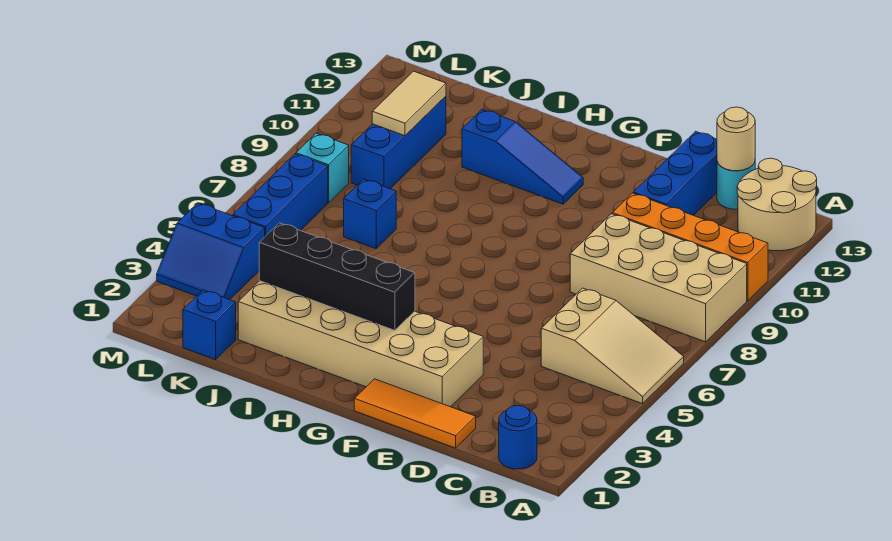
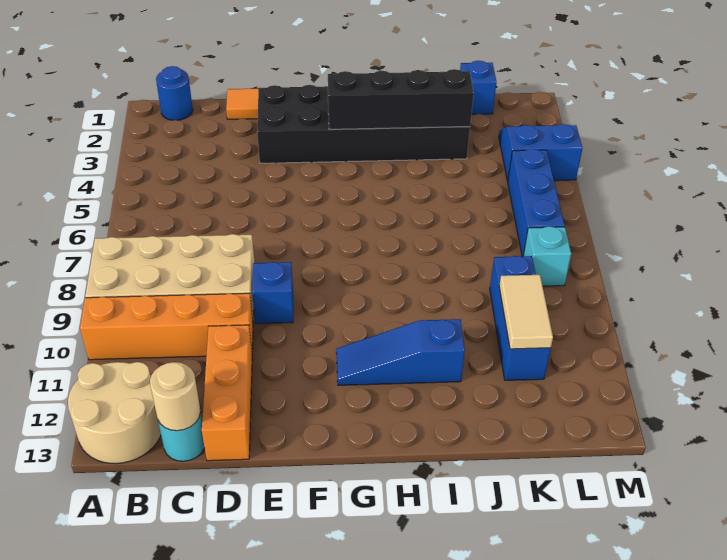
tan 2x3 slope [541,288,684,404] -> none
blue 1x3 brick [633,131,717,215] -> orange 1x3 brick [202,325,252,461]
tan 2x6 brick [238,281,483,407] -> black 2x6 brick [257,85,470,163]
blue 1x1 brick [344,179,396,249] -> blue 1x1 brick moved to [252,262,293,324]

